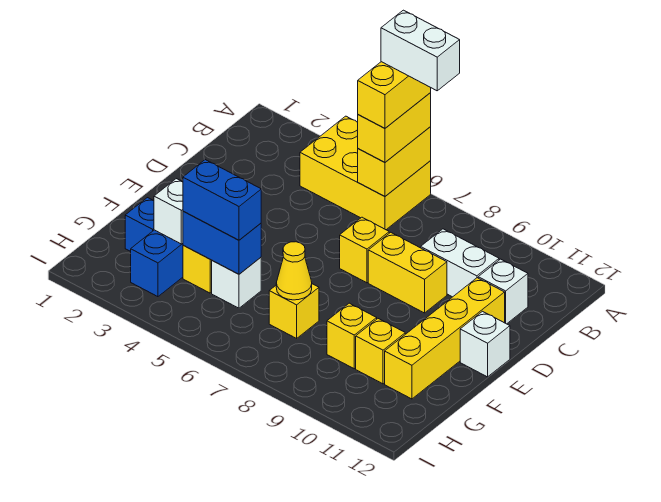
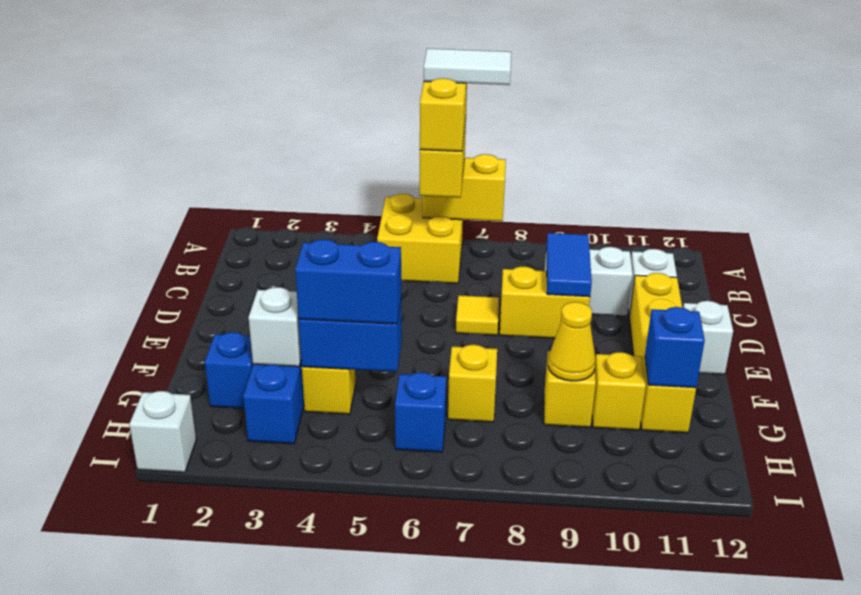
yellow 2x3 brick [300,116,431,230] -> yellow 2x2 brick [377,194,463,284]
yellow 1x2 brick [358,127,431,196] -> yellow 1x2 brick turned to [423,154,506,221]
white 1x2 brick [381,10,460,91] -> white 1x2 tile [424,48,511,85]
none -> blue 1x2 tile [546,233,592,297]
yellow 1x1 brick [340,217,389,283] -> yellow 1x1 tile [456,295,499,335]
white 1x1 brick [212,258,261,308] -> white 1x1 brick moved to [129,391,196,472]
yellow 1x1 cone [276,242,312,300] -> yellow 1x1 cone moved to [548,302,596,381]
none -> blue 1x1 brick [645,307,705,388]
none -> blue 1x1 brick [395,372,446,452]

